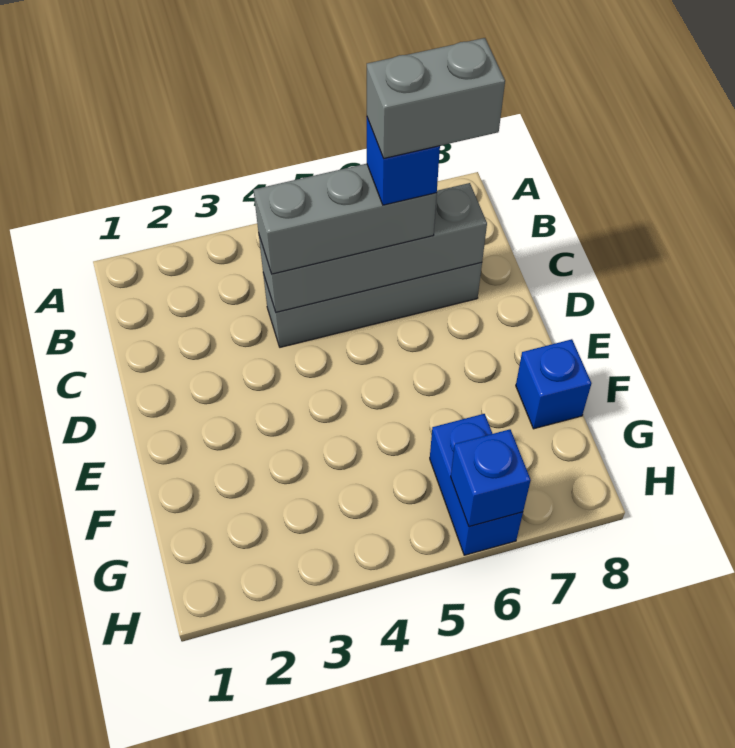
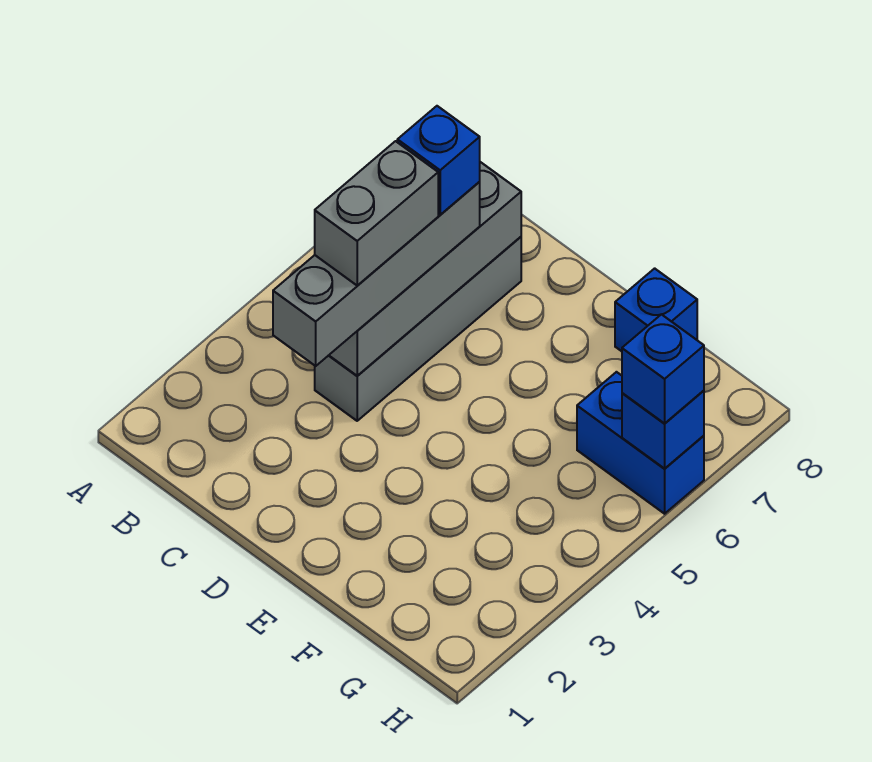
grey 1x3 brick [254,164,437,274] -> grey 1x4 brick [273,182,480,366]
grey 1x2 brick [367,38,505,159] -> grey 1x2 brick moved to [315,141,438,286]
none -> blue 1x1 brick [622,314,704,423]

